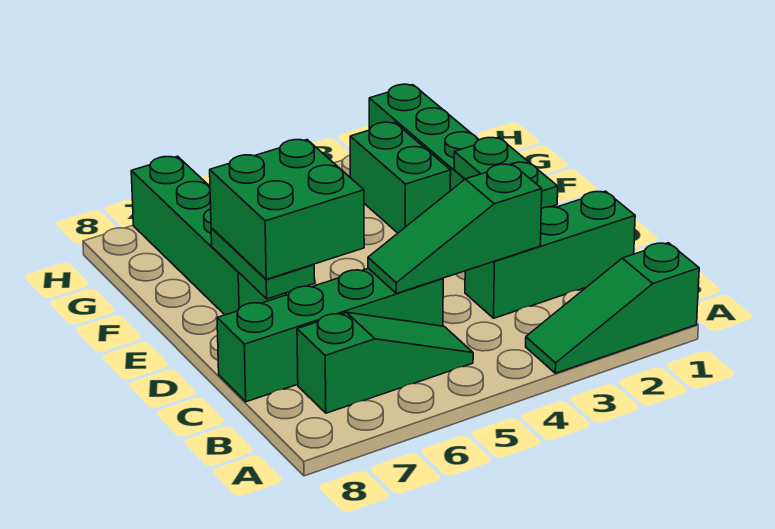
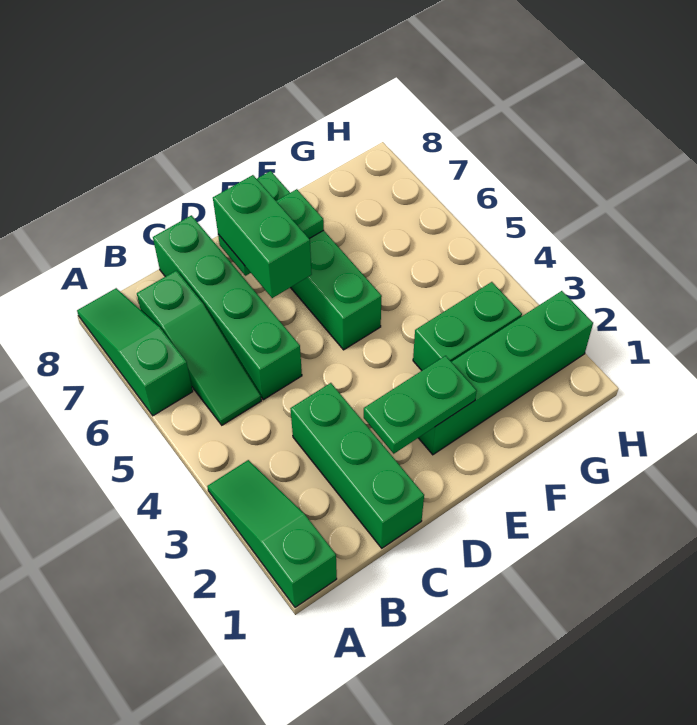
green 1x3 slope [368,164,542,293] -> green 1x3 slope moved to [77,288,193,416]
green 2x2 brick [210,140,364,279] -> green 1x2 brick [213,175,312,298]
green 1x4 brick [131,156,286,315] -> green 1x4 brick turned to [257,171,382,350]

